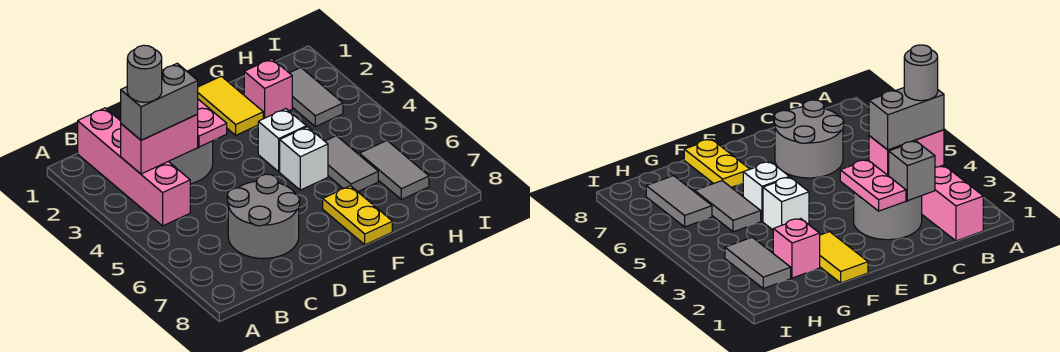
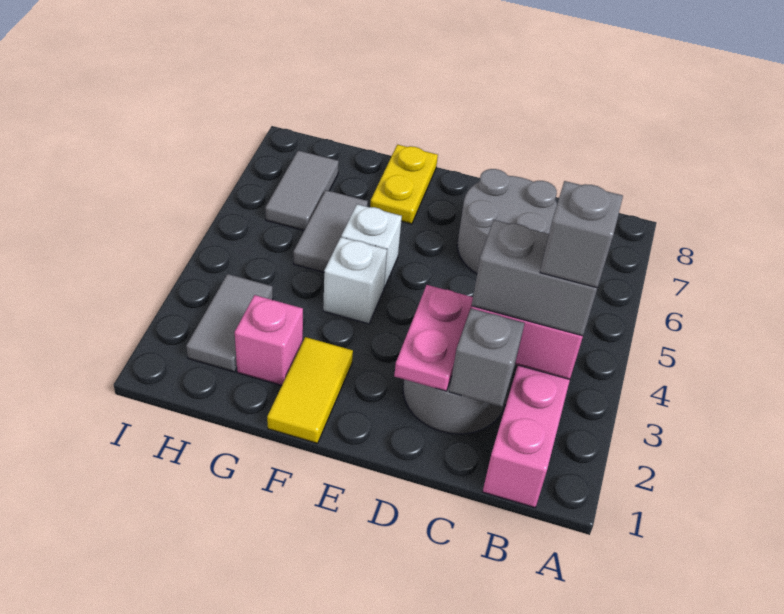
grey 1x1 round brick [127,45,162,102] -> grey 1x1 brick [540,181,623,288]

